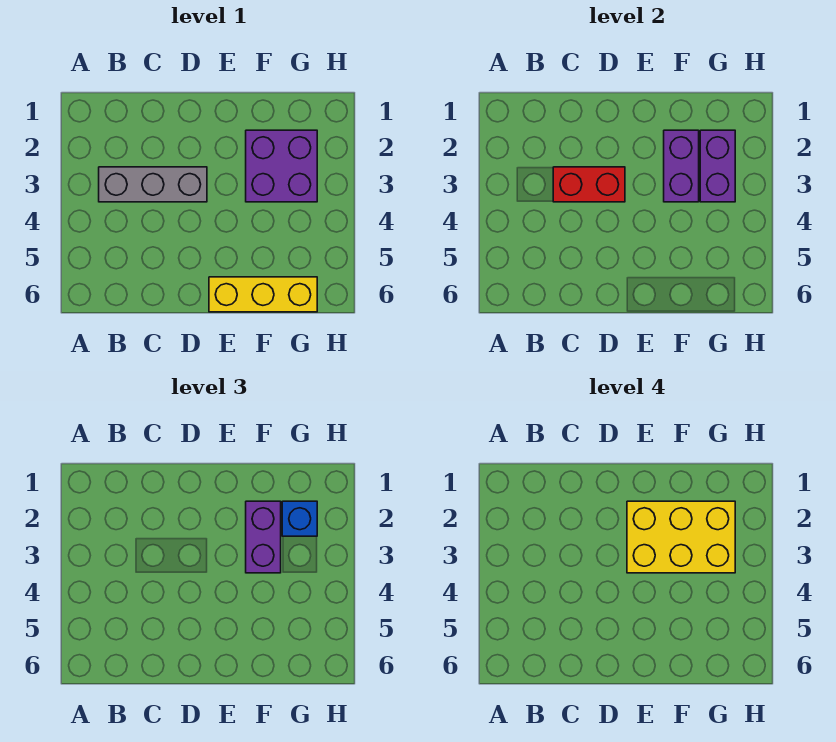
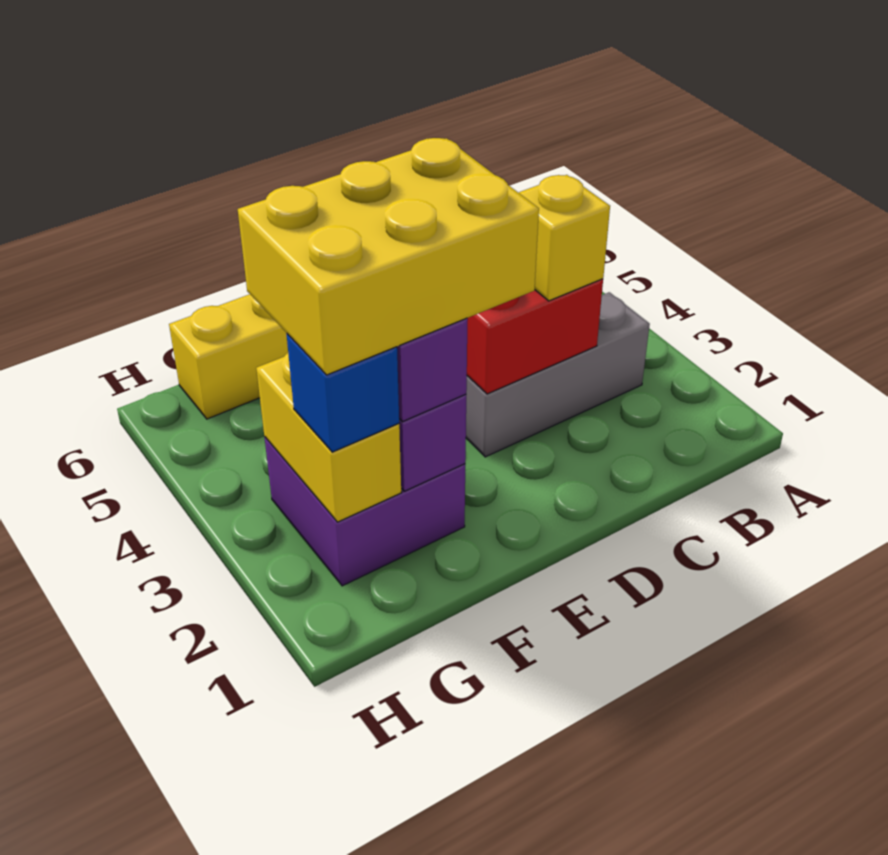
none -> yellow 1x1 brick [519,175,610,301]
purple 1x2 brick [700,130,735,202] -> yellow 1x2 brick [256,353,401,522]

